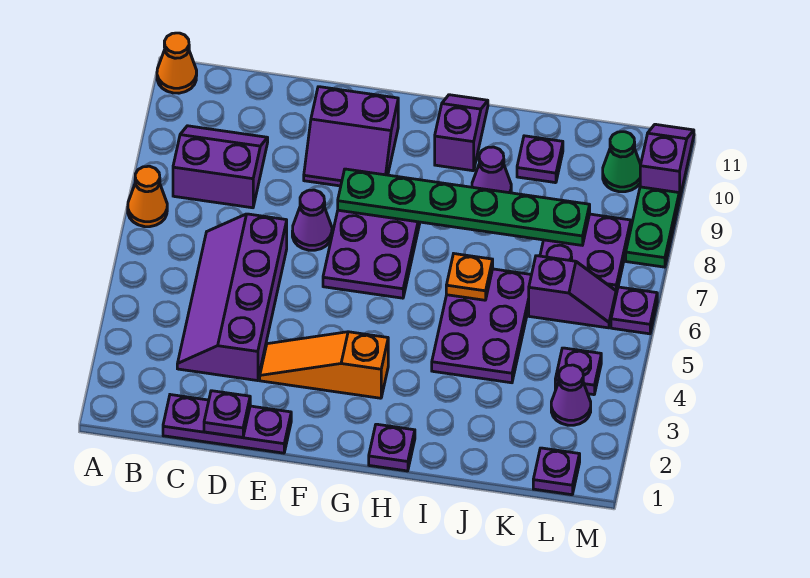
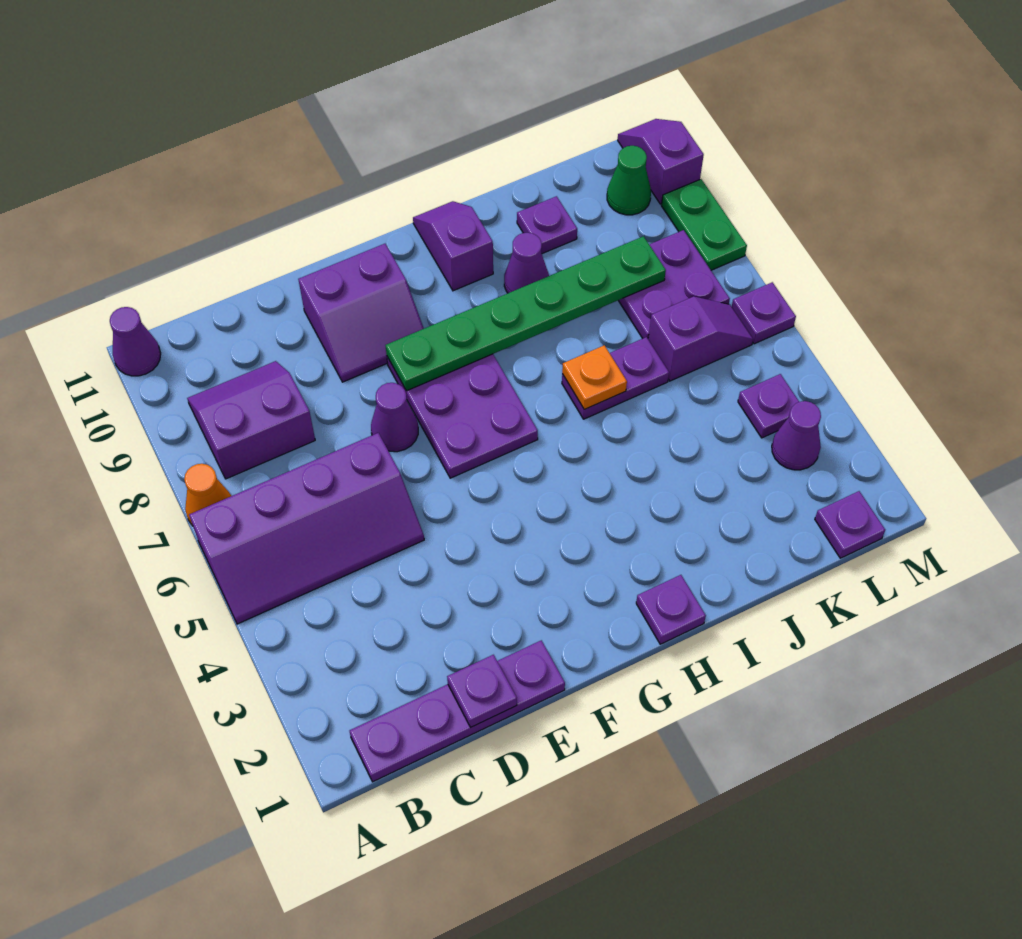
orange 1x1 cone [157,33,197,93] -> purple 1x1 cone [110,307,161,376]
purple 1x3 plate [163,395,291,453] -> purple 1x4 plate [350,640,565,782]
purple 2x4 slope [177,214,287,381] -> purple 2x4 slope turned to [189,433,424,624]
orange 1x3 slope [260,332,388,398] -> none
purple 2x3 plate [432,269,531,383] -> purple 1x2 plate [562,337,669,419]

